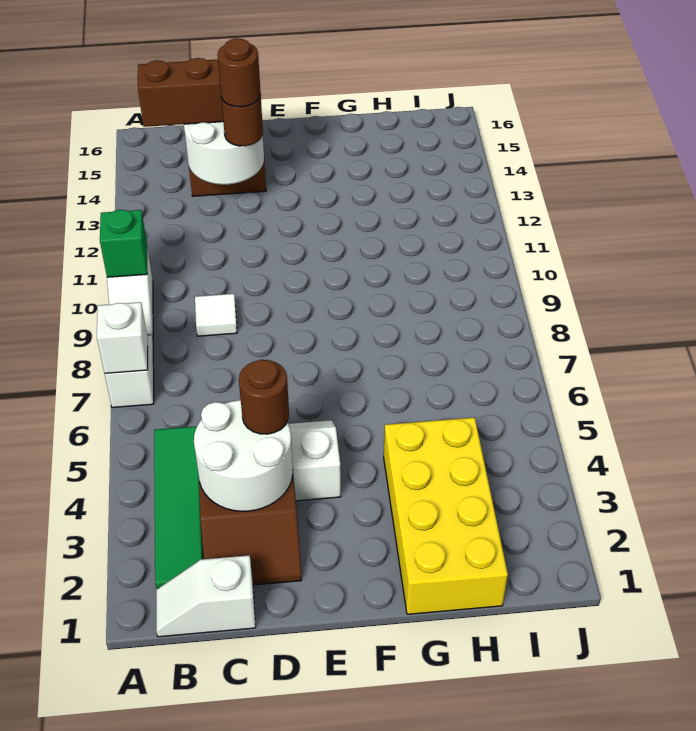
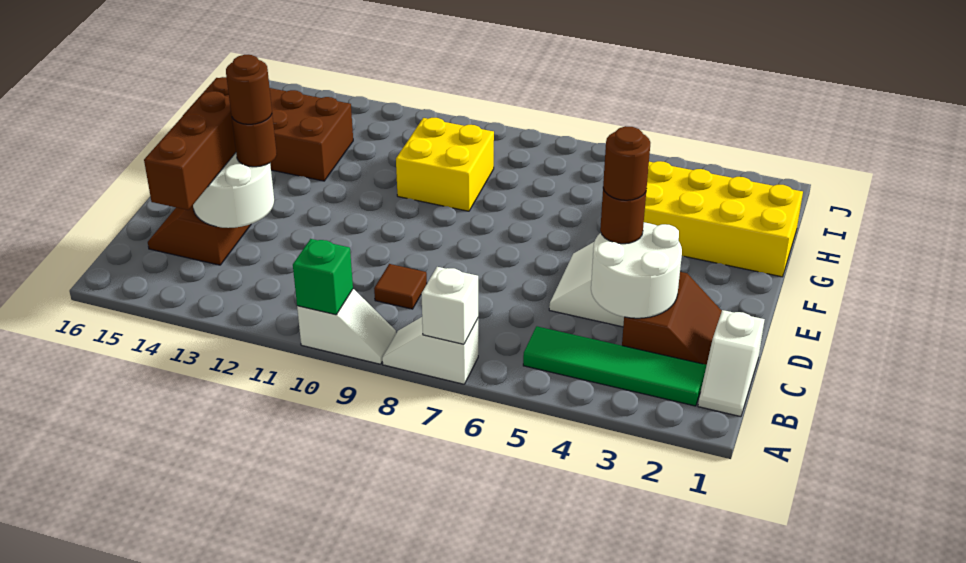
white 1x1 tile [195,294,237,336] -> brown 1x1 tile [374,264,427,309]
none -> brown 1x1 round brick [603,126,650,200]
none -> yellow 2x2 brick [396,118,494,211]
none -> brown 2x4 brick [184,77,353,181]

